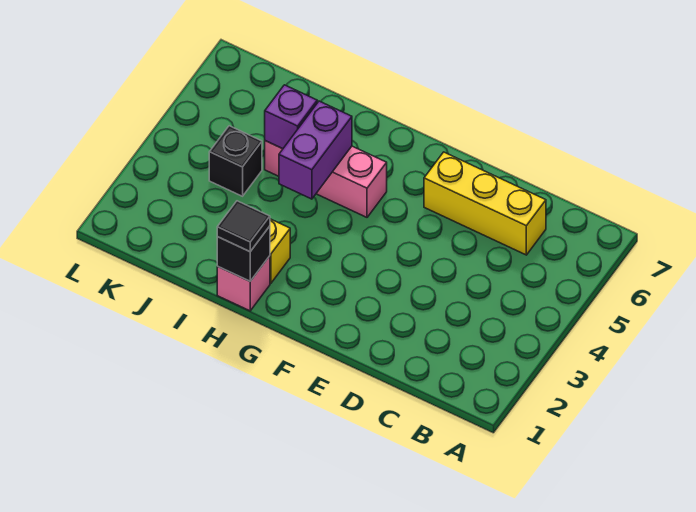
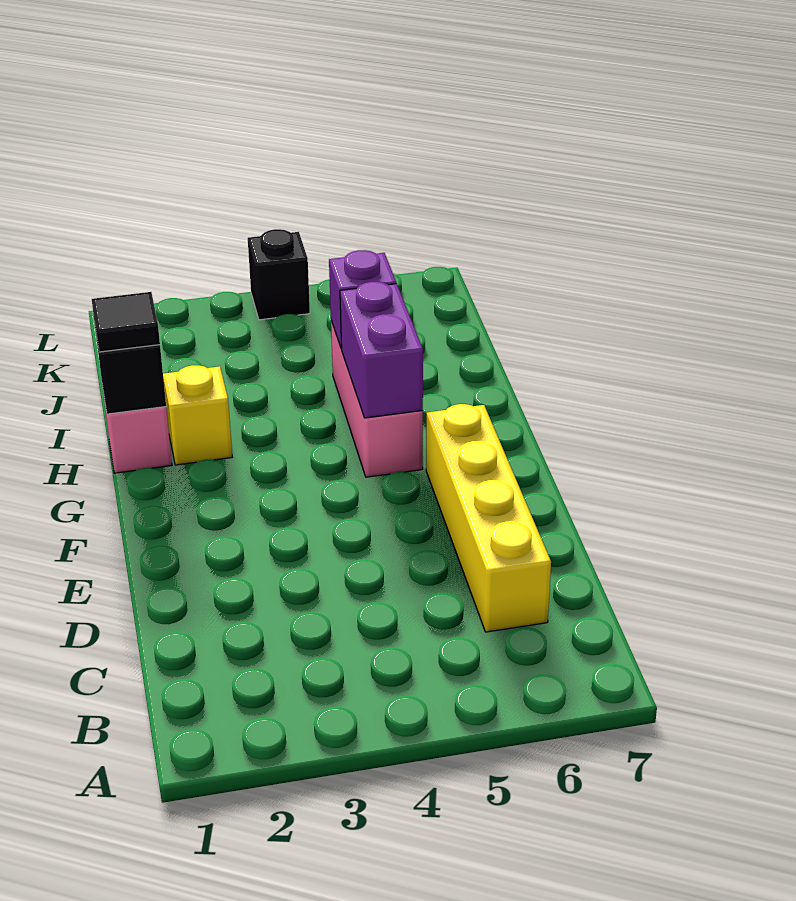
yellow 1x3 brick [424,152,546,255] -> yellow 1x4 brick [426,404,551,632]
purple 1x2 brick [279,101,352,199] -> purple 1x2 brick turned to [340,282,423,418]
black 1x1 brick [209,126,262,196] -> black 1x1 brick moved to [248,229,310,320]

